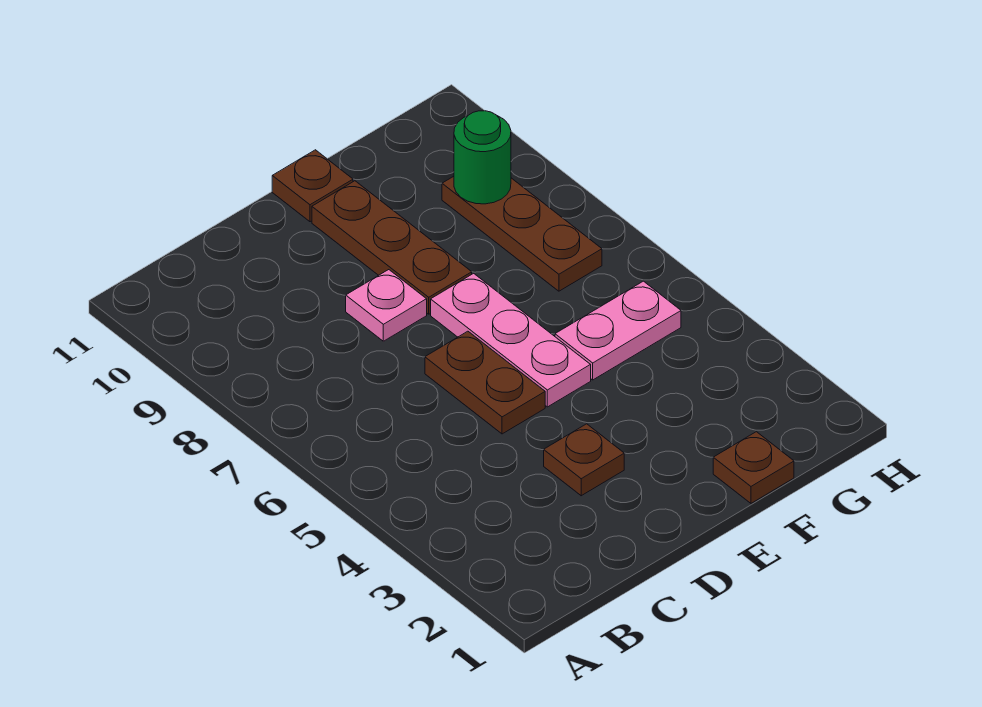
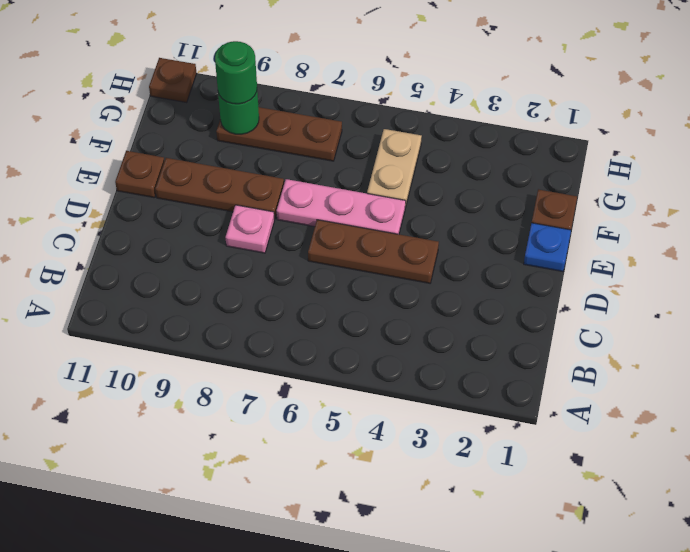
brown 1x1 plate [544,424,624,496] -> brown 1x1 plate moved to [149,58,197,103]
brown 1x2 plate [425,331,545,434] -> brown 1x3 plate [308,220,439,283]
none -> blue 1x1 plate [524,223,571,272]
pink 1x2 plate [555,281,681,380] -> tan 1x2 plate [367,129,422,208]
none -> green 1x1 round brick [215,41,257,104]

